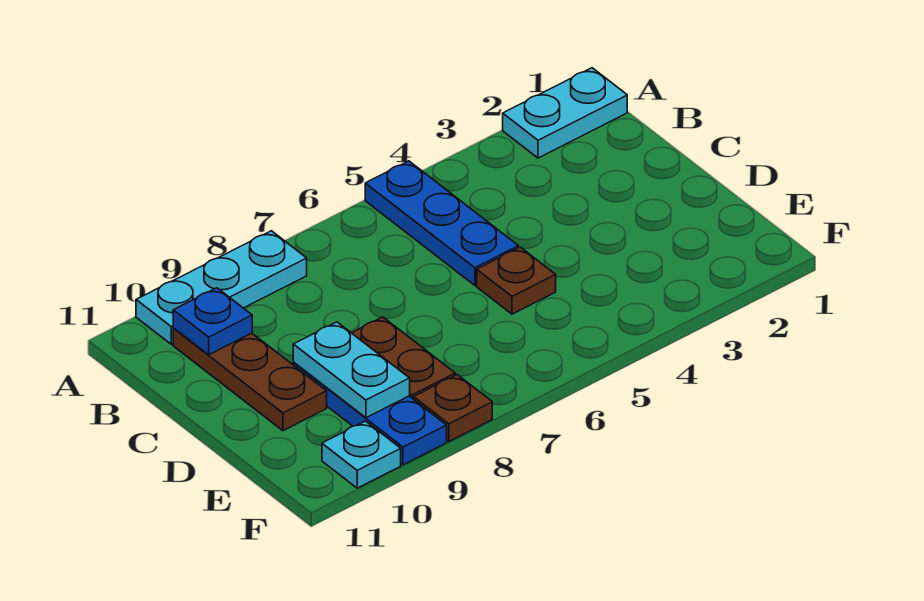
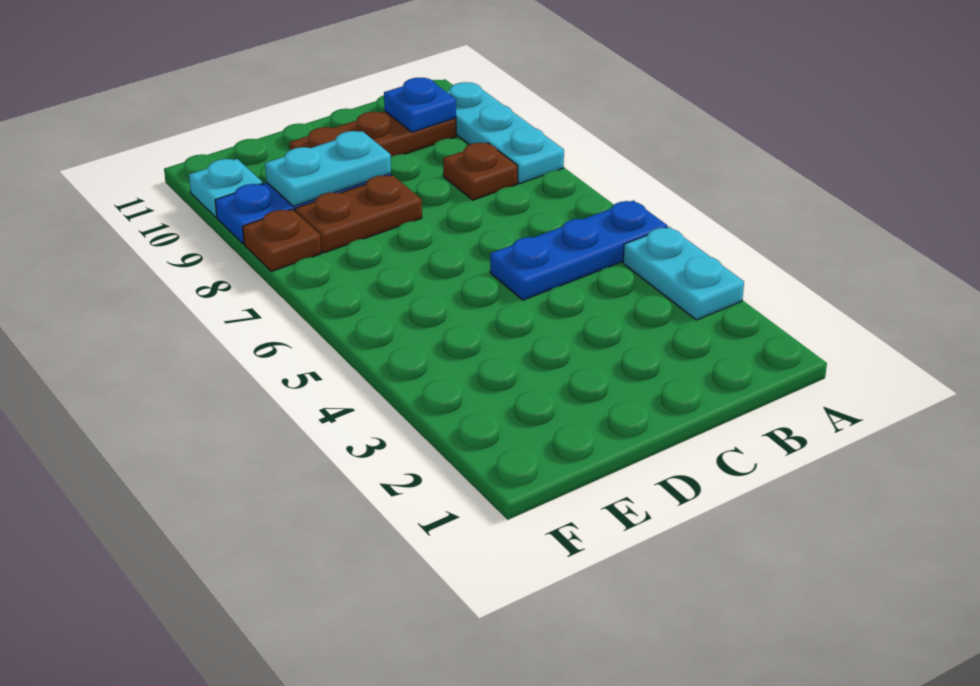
cyan 1x2 plate [503,68,627,158] -> cyan 1x2 plate moved to [623,227,744,320]
brown 1x1 plate [477,247,556,314] -> brown 1x1 plate moved to [443,143,518,200]

